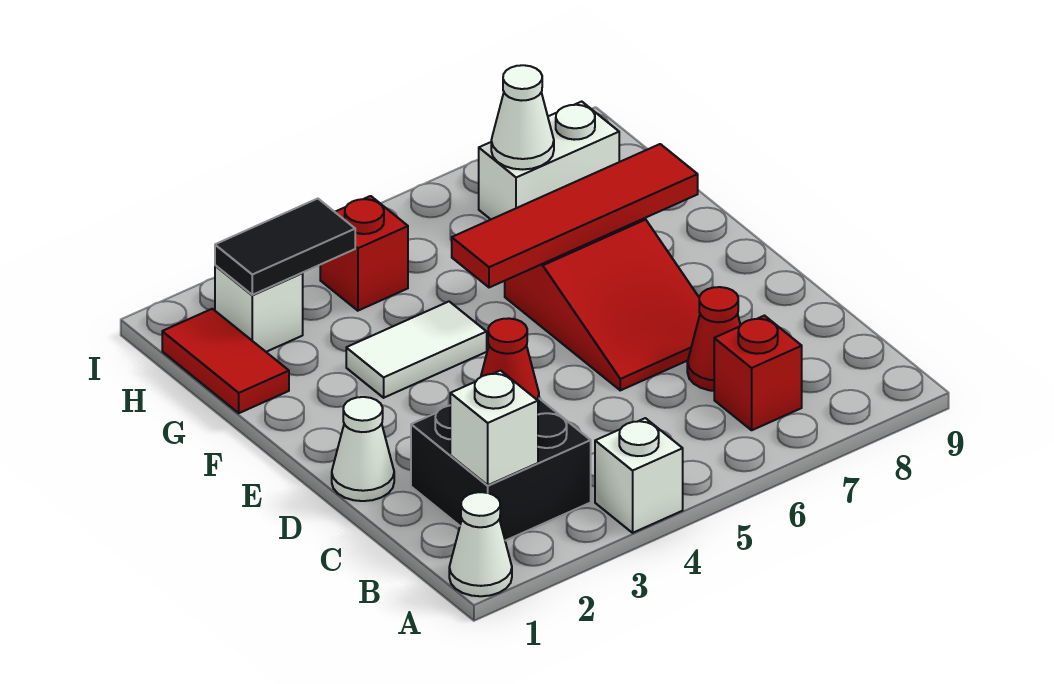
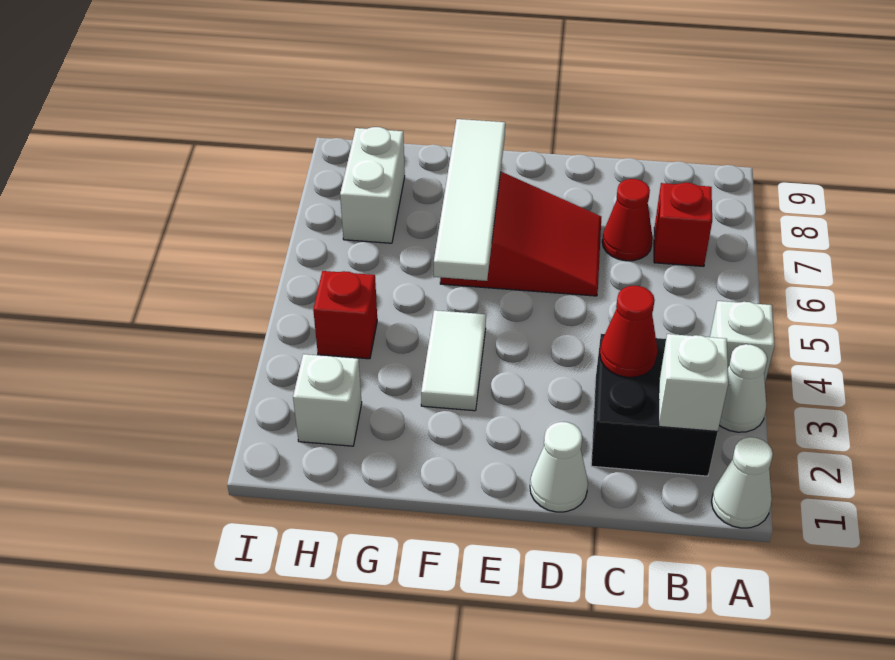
red 1x4 tile [452,144,698,288] -> white 1x4 tile [434,119,505,281]
red 1x2 tile [162,309,289,413] -> none
black 1x2 tile [215,199,355,295] -> none
white 1x1 cone [491,65,554,169] -> white 1x1 cone moved to [719,344,767,432]

